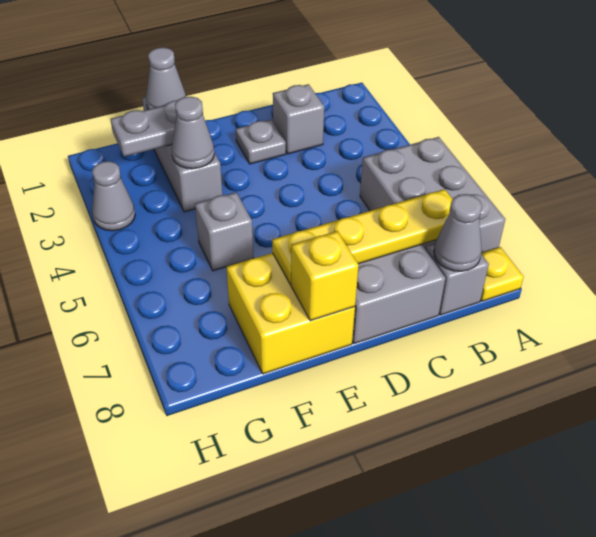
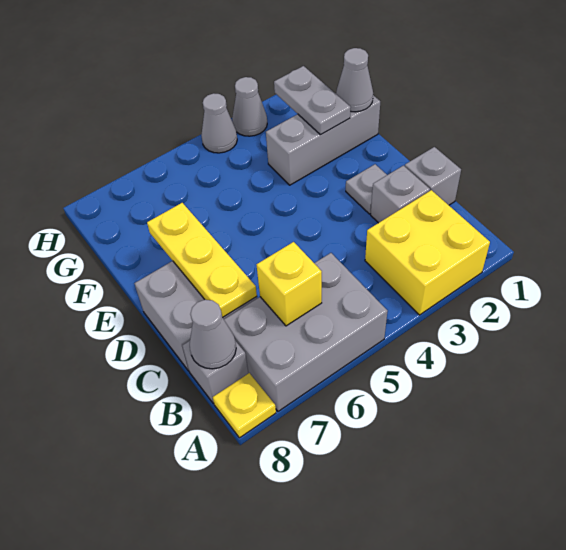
yellow 1x4 plate [272,189,453,285] -> yellow 1x3 plate [147,203,257,317]
yellow 2x2 brick [226,253,355,374] -> yellow 2x2 brick moved to [365,190,490,315]
yellow 1x1 brick [291,231,359,321] -> yellow 1x1 brick moved to [257,242,322,326]
grey 1x1 cone [172,97,214,169] -> grey 1x1 cone moved to [201,93,237,153]
grey 1x1 brick [195,192,253,271] -> grey 1x1 brick moved to [405,147,461,205]

